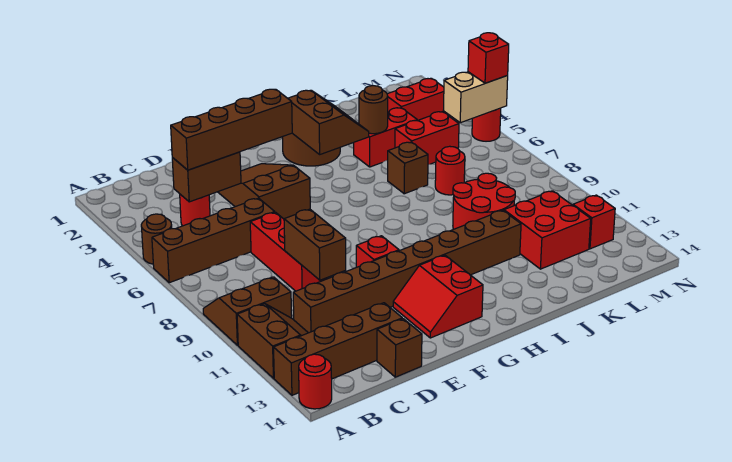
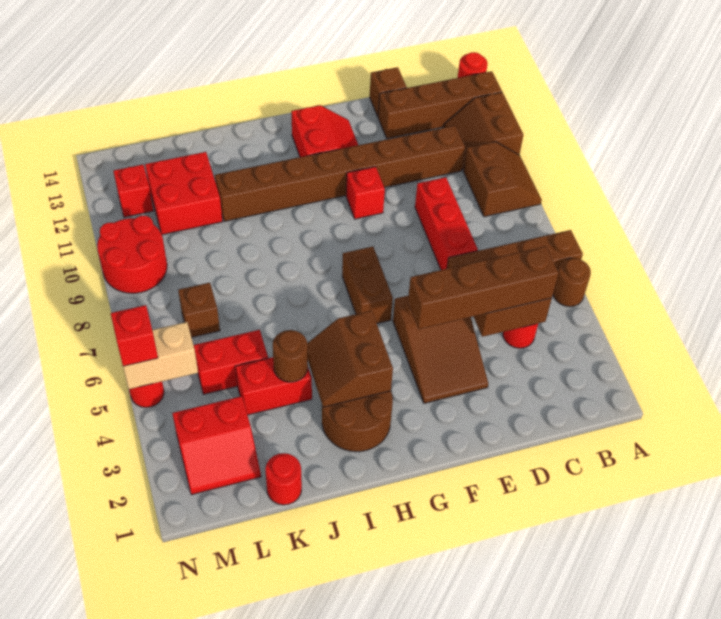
brown 2x2 slope [203,277,292,345] -> brown 2x2 slope turned to [464,142,542,217]
brown 1x2 brick [284,209,346,280] -> brown 1x2 brick moved to [342,247,393,323]
brown 1x1 brick [388,142,428,194] -> brown 1x1 brick moved to [178,283,220,337]
red 2x2 round brick [453,173,515,229] -> red 2x2 round brick moved to [97,216,167,293]
red 1x1 round brick [435,146,465,195] -> red 1x1 round brick moved to [265,453,302,505]

